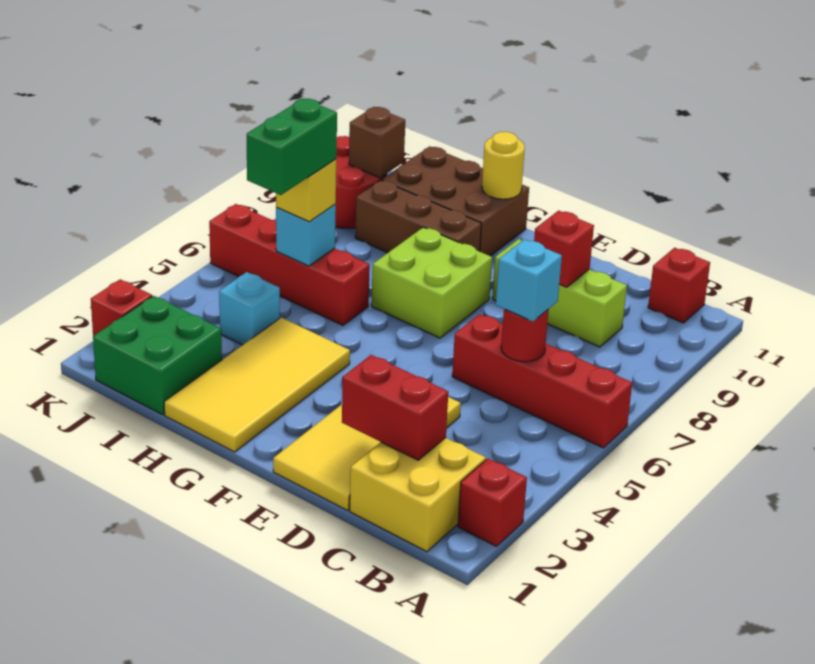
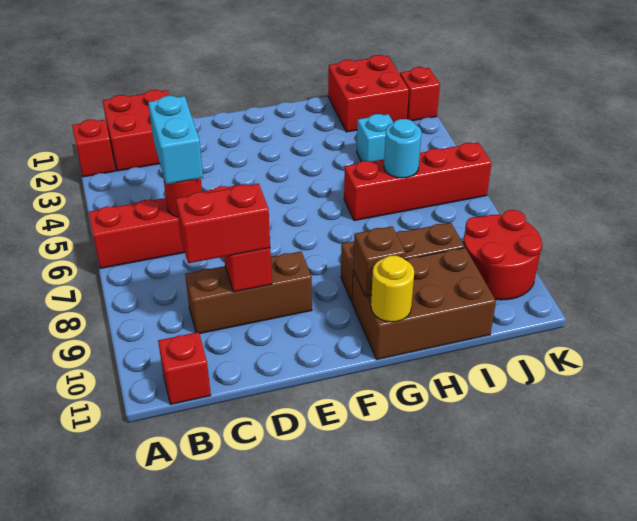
yellow 2x2 brick [350,438,486,552] -> red 2x2 brick [103,90,169,171]
red 1x2 brick [342,355,448,460] -> red 1x2 brick moved to [176,184,270,263]
cyan 1x1 brick [496,239,562,322] -> cyan 1x2 brick [148,96,203,184]
lime 1x3 brick [492,239,627,347] -> brown 1x3 brick [185,251,312,334]
yellow 2x4 tile [273,397,461,511] -> none
lime 2x2 brick [371,227,492,338] -> none
yellow 2x4 tile [164,317,350,452] -> none
green 2x2 brick [93,296,222,415] -> red 2x2 brick [328,55,409,132]
green 1x2 brick [247,99,337,195] -> none
cyan 1x1 brick [276,205,336,266] -> cyan 1x1 round brick [384,119,422,178]
yellow 1x1 brick [276,159,336,222] -> none
brown 1x1 brick [349,107,405,178] -> brown 1x1 brick moved to [353,226,406,296]

